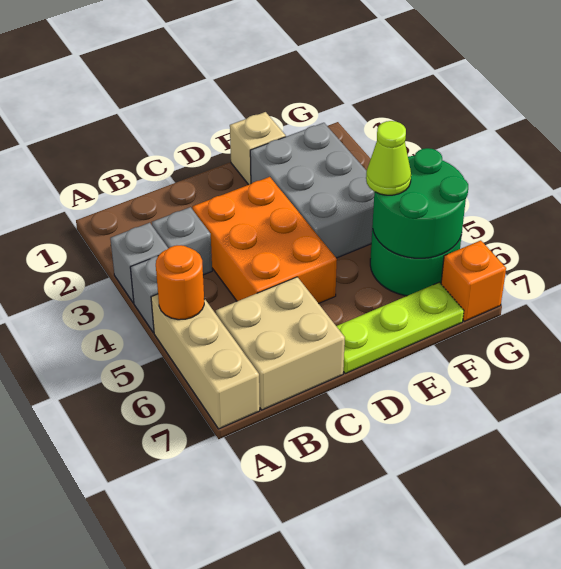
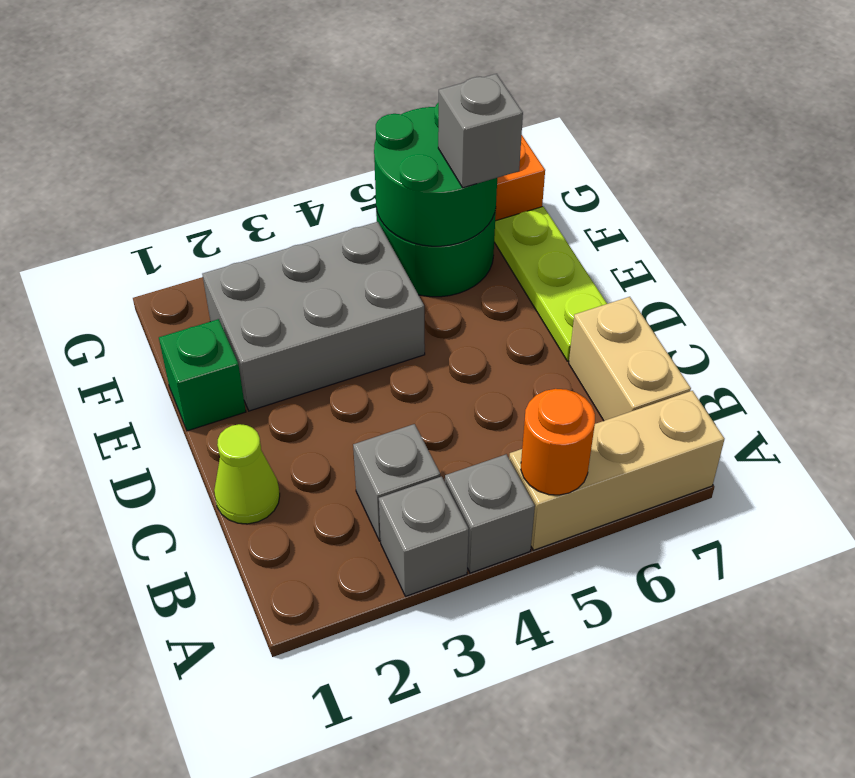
tan 2x2 brick [216,277,345,410] -> tan 1x2 brick [569,297,691,421]
orange 2x3 brick [193,177,337,304] -> none
tan 1x1 brick [230,112,286,185] -> green 1x1 brick [159,319,246,431]
lime 1x1 cone [366,121,411,195] -> lime 1x1 cone moved to [214,424,280,524]
none -> grey 1x1 brick [438,74,523,188]

